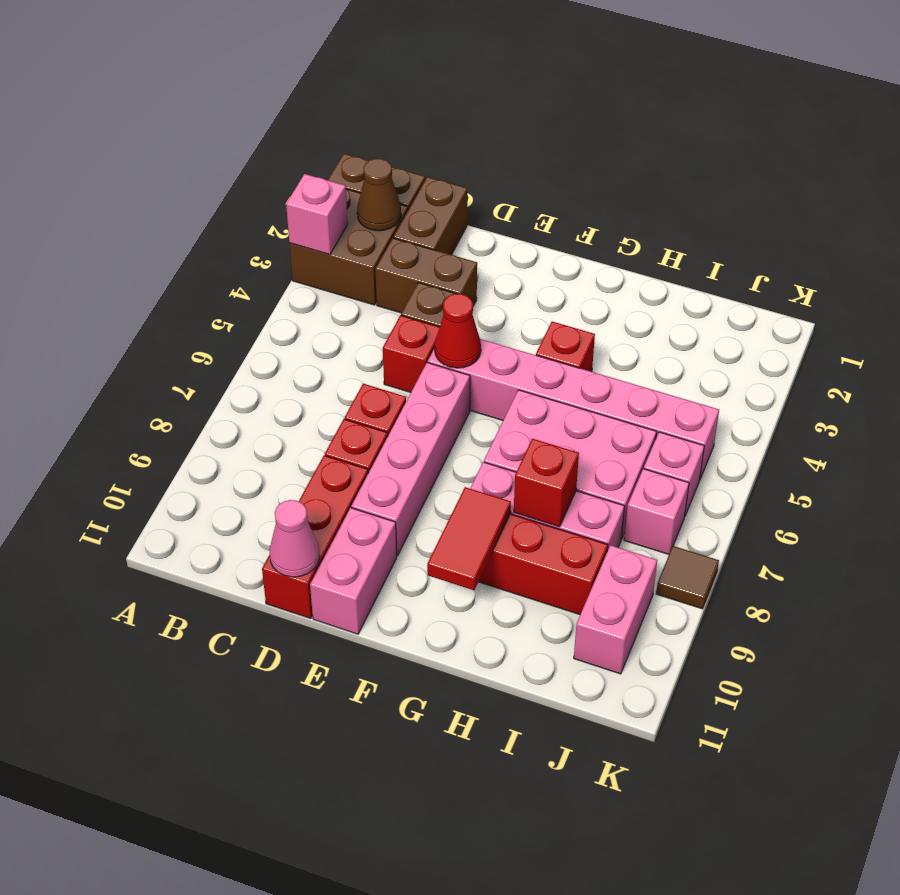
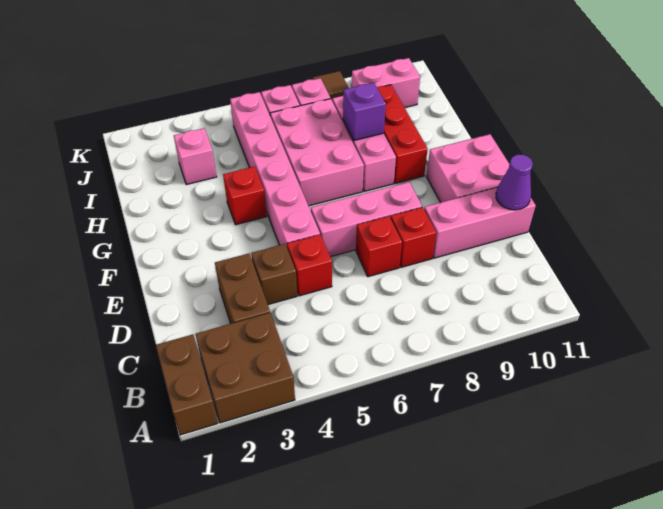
pink 1x1 brick [286,174,348,254] -> pink 1x1 brick moved to [174,128,217,185]
brown 1x1 cone [357,159,401,231] -> none
brown 1x2 brick [393,177,467,255] -> none
red 1x3 brick [262,456,368,618] -> pink 1x3 brick [424,188,536,258]
pink 1x1 cone [269,500,320,577] -> purple 1x1 cone [496,155,533,210]
red 1x1 cone [435,294,481,368] -> none
pink 1x4 brick [351,363,470,556] -> pink 1x3 brick [311,182,422,257]
pink 1x2 brick [310,508,397,634] -> pink 2x2 brick [426,134,509,202]
red 1x2 tile [427,487,511,590] -> none
red 1x1 brick [514,439,579,527] -> purple 1x1 brick [343,83,386,140]

